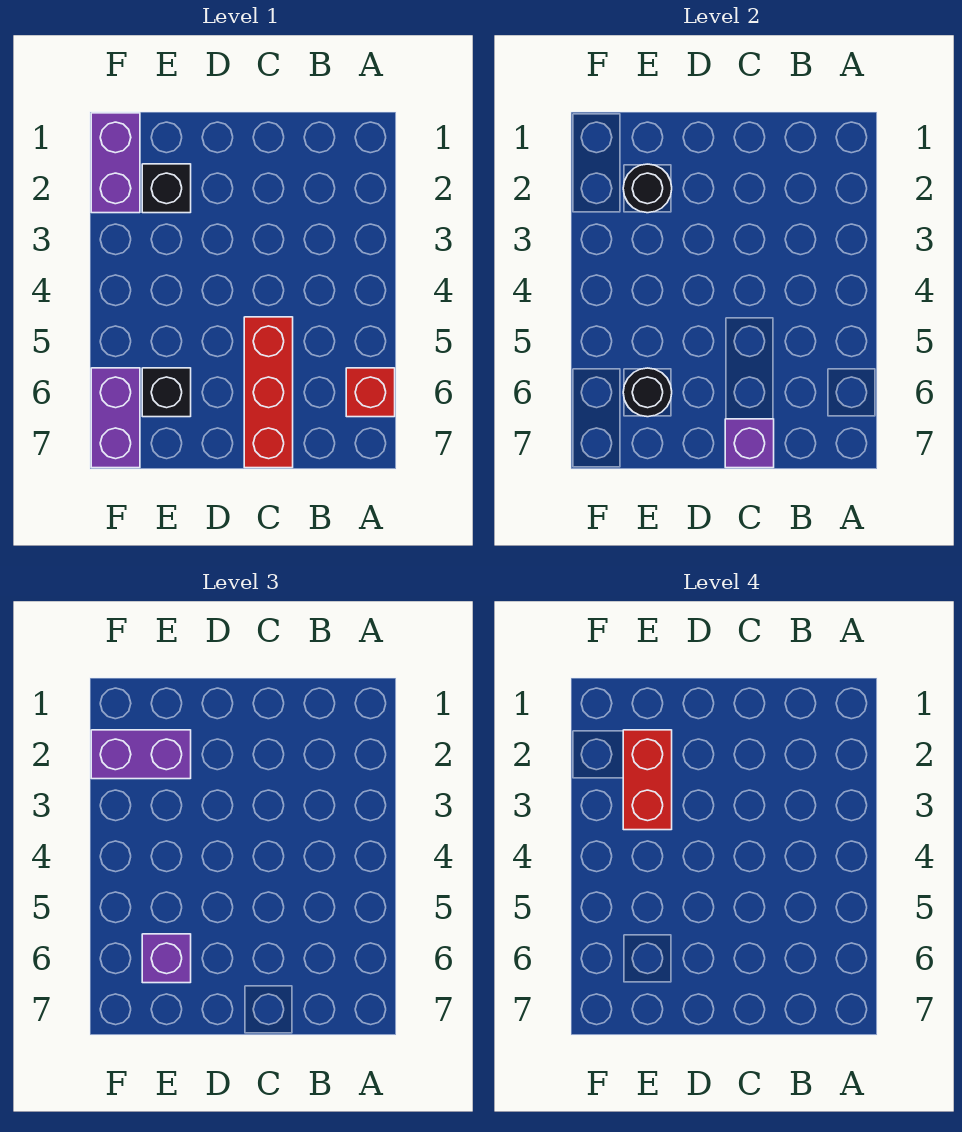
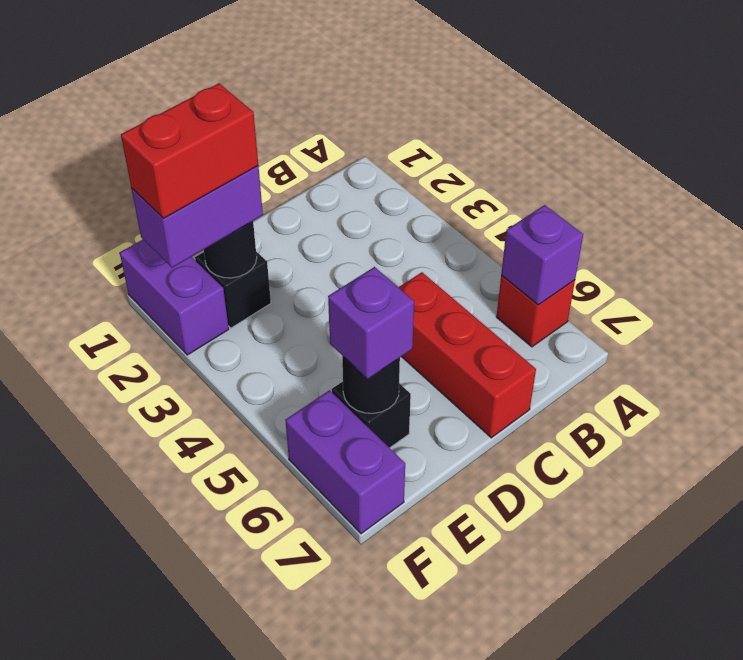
purple 1x1 brick [725,419,774,468] -> purple 1x1 brick moved to [501,205,583,305]
red 1x2 brick [623,730,672,830] -> red 1x2 brick turned to [121,83,258,218]

